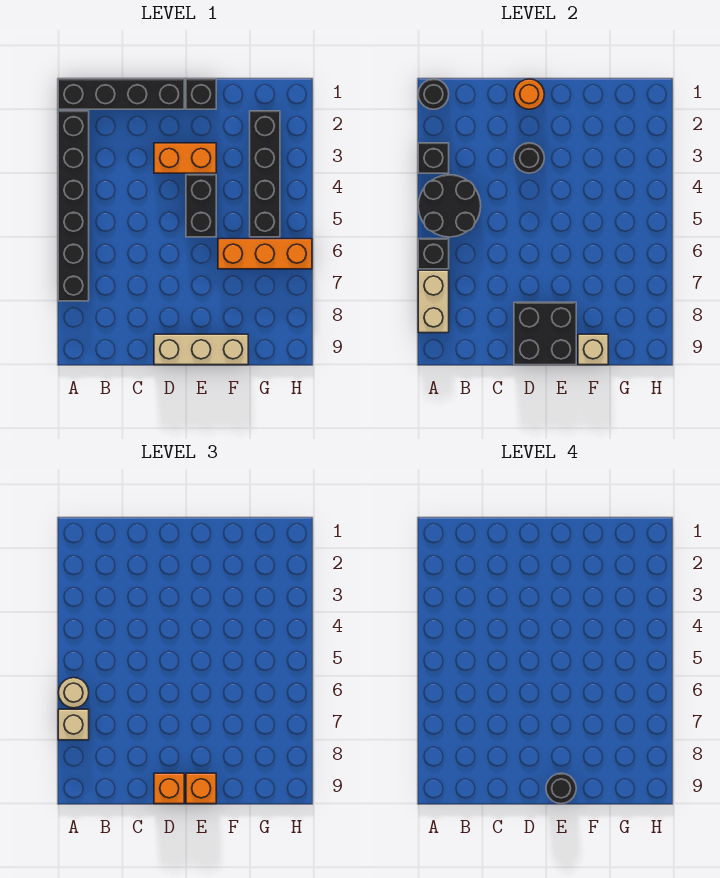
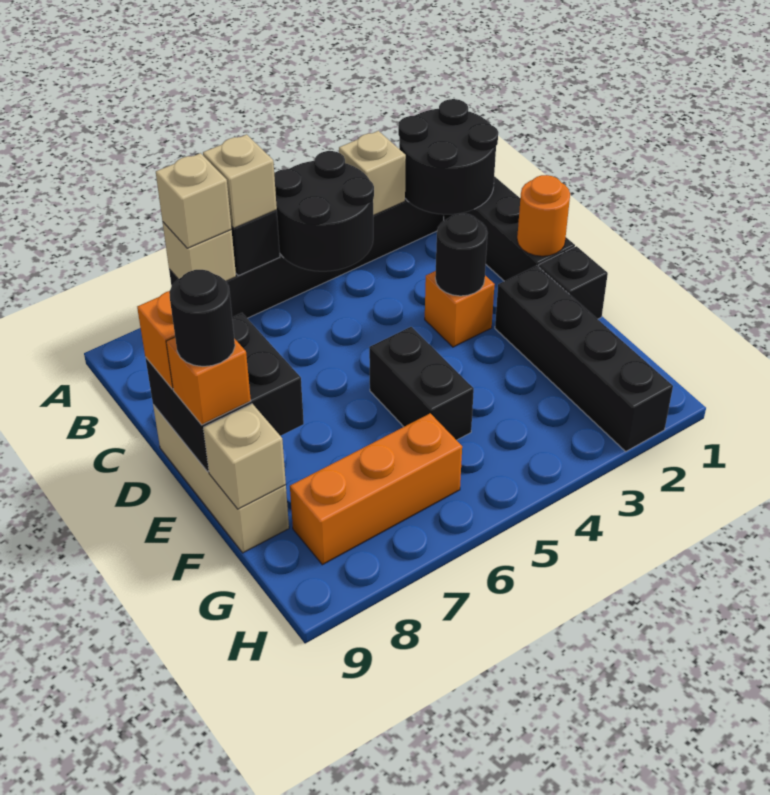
black 1x1 round brick [418,79,449,109] -> black 2x2 round brick [398,99,498,214]
black 1x1 brick [418,143,449,173] -> tan 1x1 brick [339,131,406,215]
tan 1x1 round brick [58,678,89,708] -> tan 1x1 brick [203,134,277,228]
tan 1x2 brick [418,270,449,333] -> tan 1x1 brick [163,222,236,281]
orange 1x2 brick [154,143,216,173] -> orange 1x1 brick [425,271,495,347]
black 1x2 brick [186,175,216,237] -> black 1x2 brick turned to [369,327,474,440]
orange 1x3 brick [218,239,312,269] -> orange 1x3 brick turned to [290,413,462,565]
black 1x4 brick [250,111,280,237] -> black 1x4 brick turned to [495,266,673,451]

